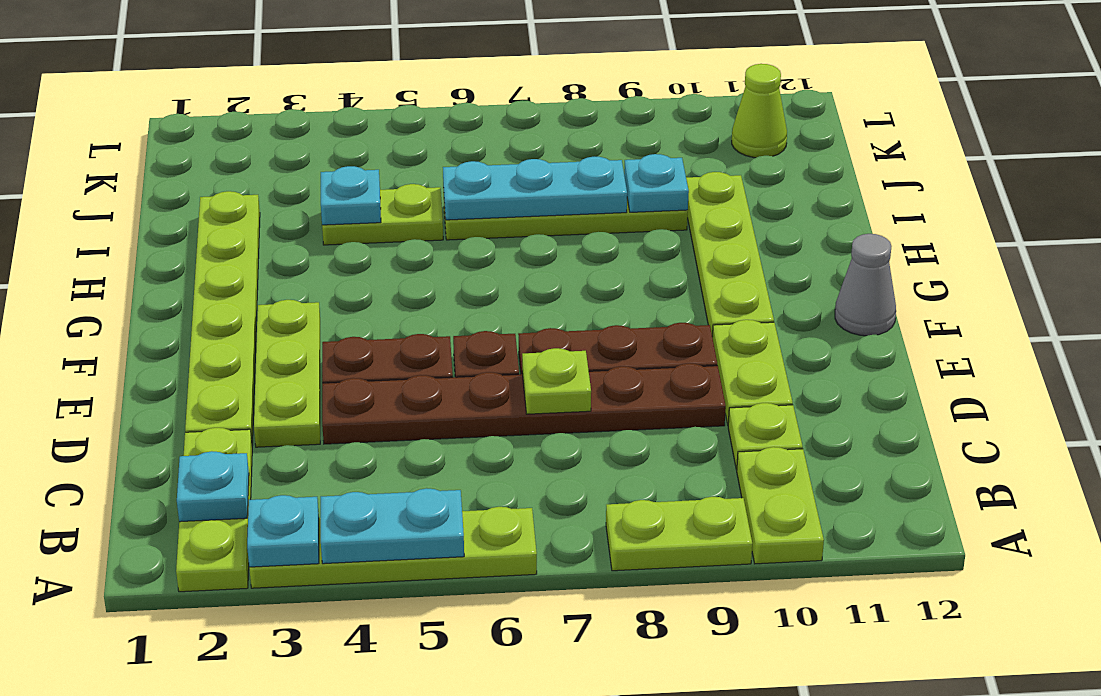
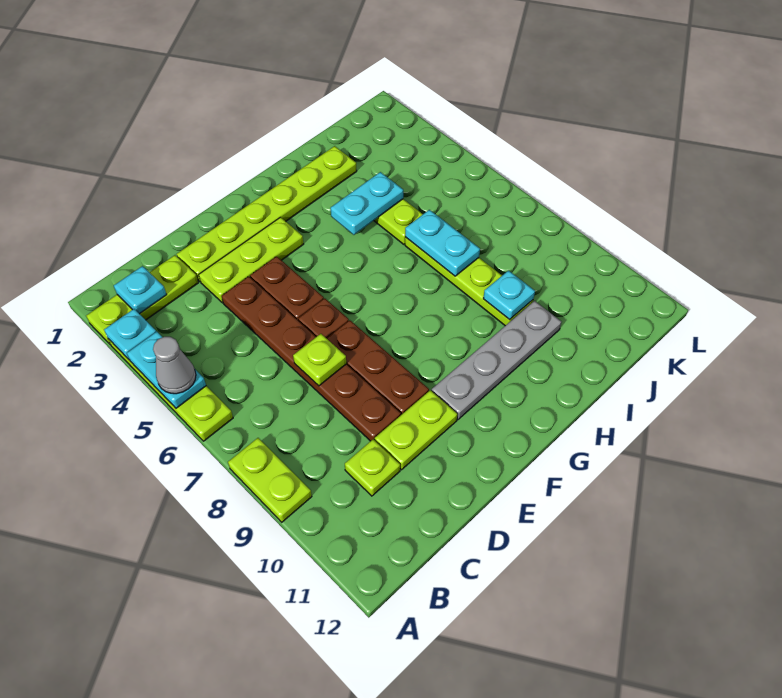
lime 1x2 plate [737,447,824,564] -> none
lime 1x4 plate [686,172,774,337] -> grey 1x4 plate [432,301,561,420]
grey 1x1 cone [835,234,896,336] -> grey 1x1 cone moved to [153,337,196,394]
cyan 1x1 plate [321,166,381,225] -> cyan 1x2 plate [331,172,403,235]
cyan 1x3 plate [443,157,627,220] -> cyan 1x2 plate [405,210,480,276]
lime 1x1 cone [732,64,787,158] -> none

